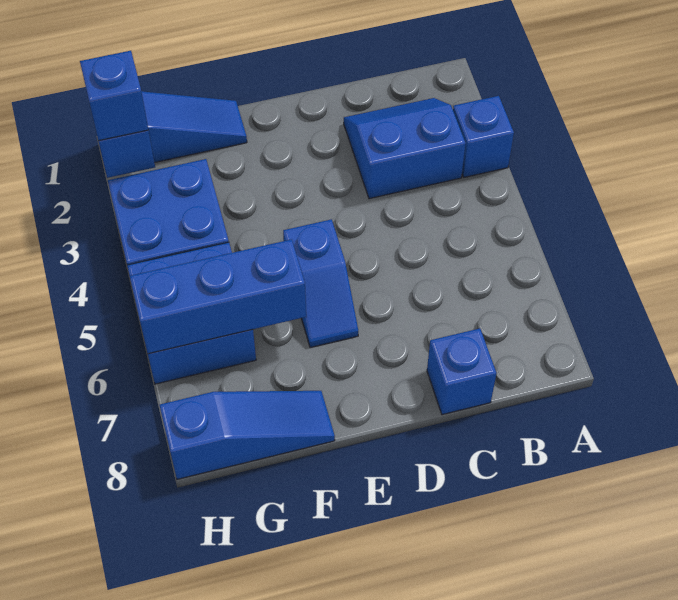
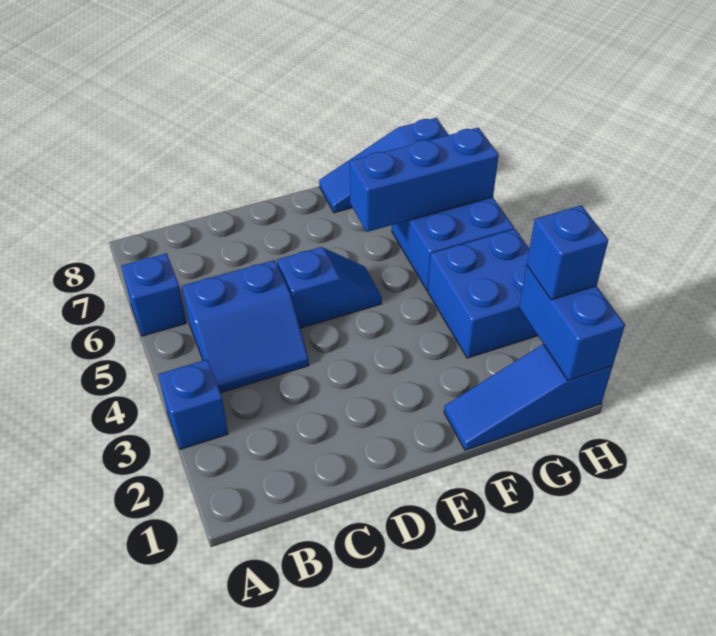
blue 2x2 slope [344,98,466,199] -> blue 2x2 slope moved to [182,260,309,393]
blue 1x1 brick [427,328,497,415] -> blue 1x1 brick moved to [121,253,186,336]
blue 1x2 slope [283,219,358,348] -> blue 1x2 slope turned to [277,247,382,328]

